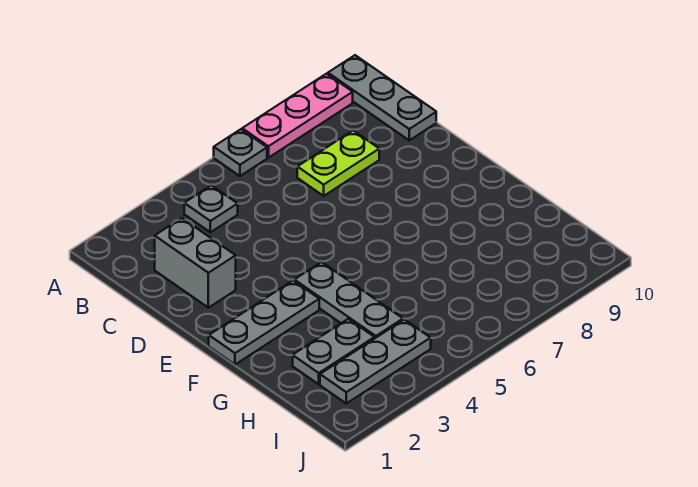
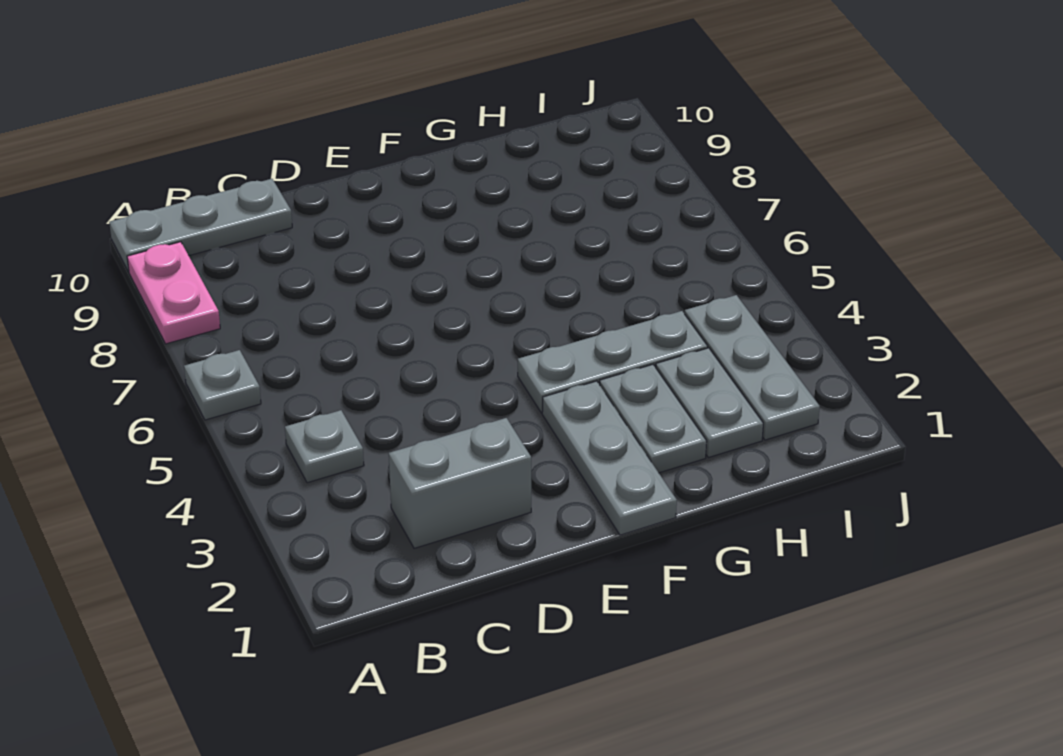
pink 1x3 plate [242,74,353,158] -> pink 1x2 plate [127,242,220,344]
lime 1x2 plate [297,131,379,196] -> none
none -> grey 1x2 plate [600,365,707,473]

